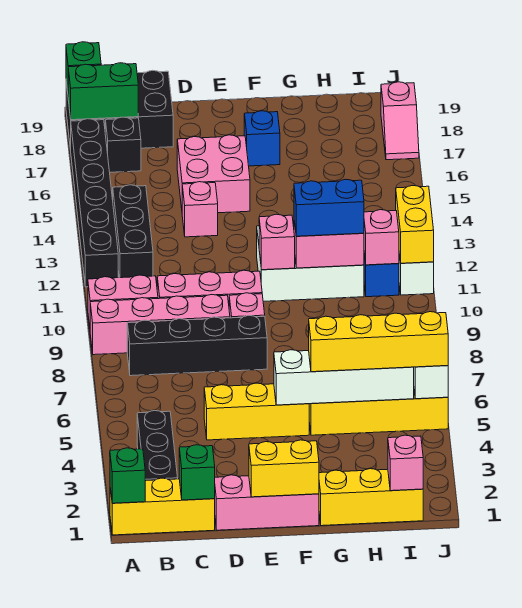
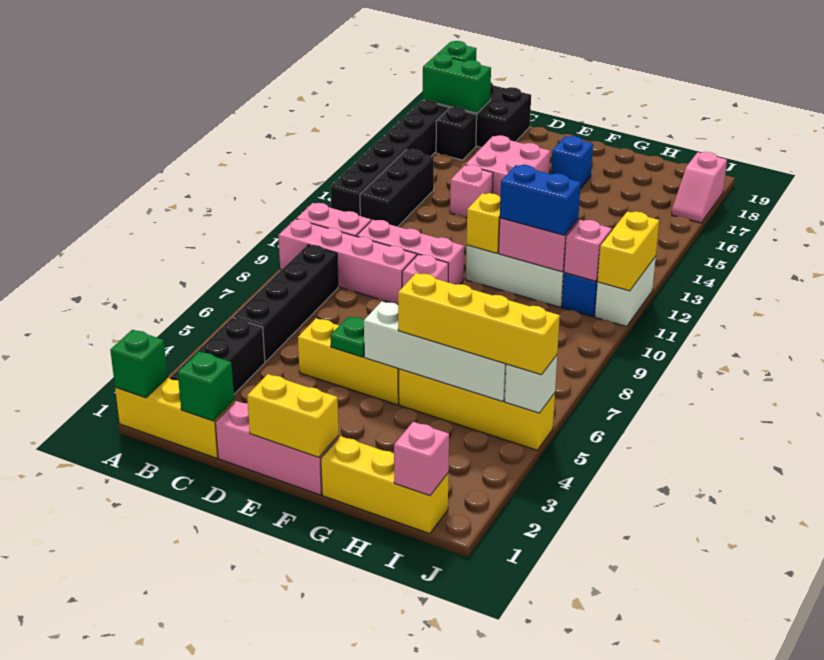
black 1x4 brick [127,316,267,376] -> black 1x4 brick turned to [233,245,338,362]
none -> green 1x1 plate [330,316,364,357]
pink 1x1 brick [259,214,295,270] -> yellow 1x1 brick [467,193,500,253]

